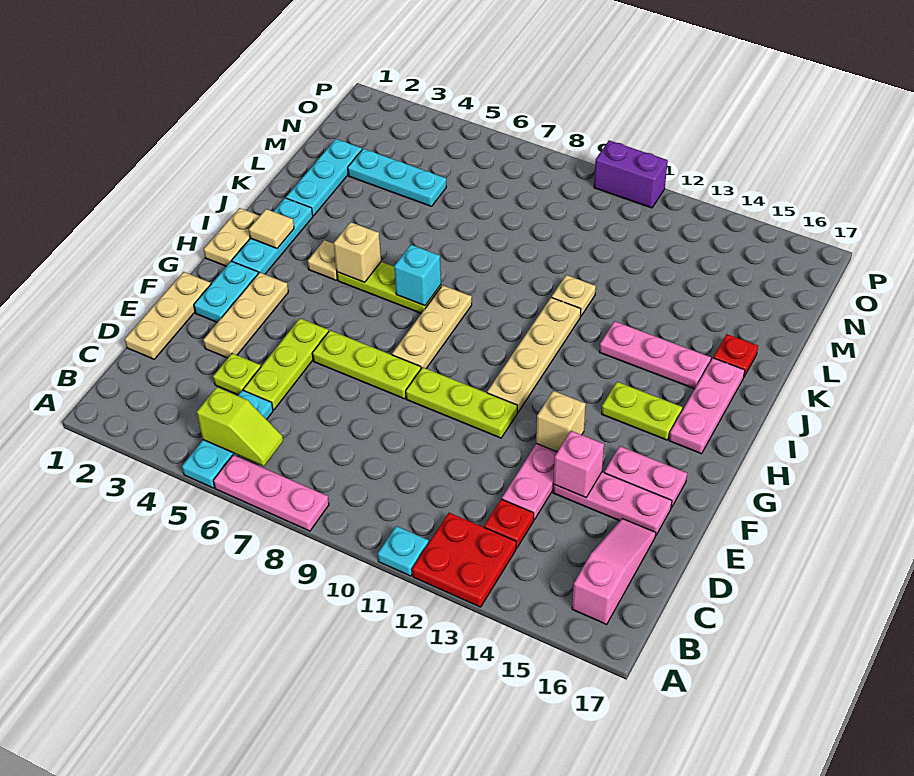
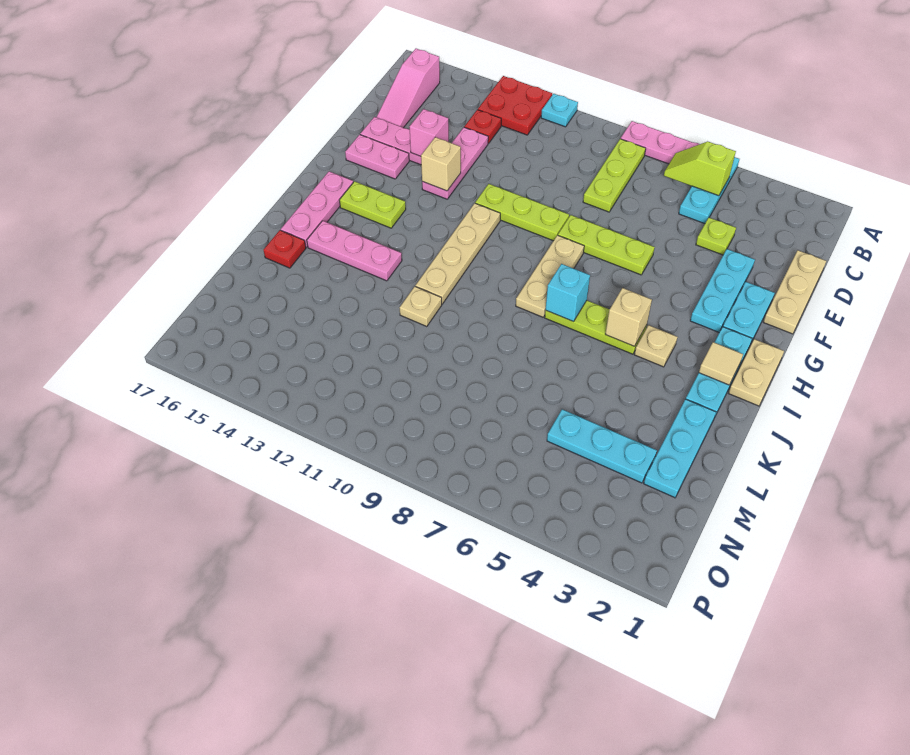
lime 1x3 plate [243,318,329,410] -> lime 1x3 plate moved to [583,139,646,212]
tan 1x3 plate [203,272,288,358] -> cyan 1x3 plate [690,249,755,332]
purple 1x2 brick [594,140,668,208] -> none

